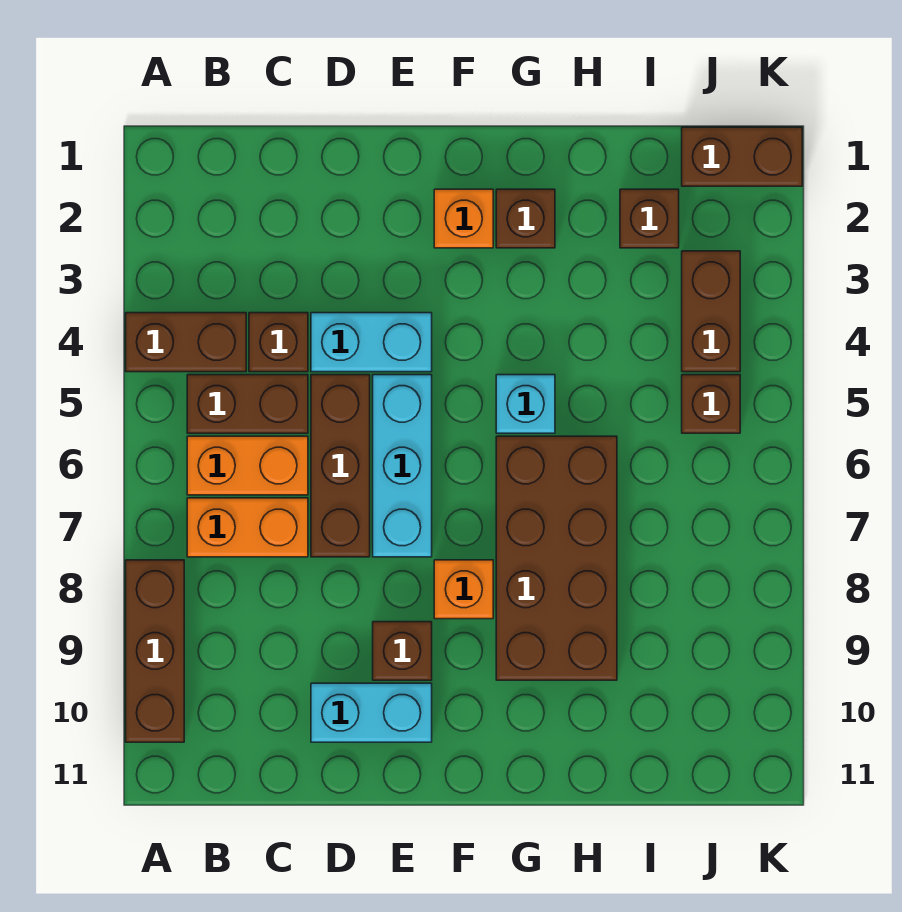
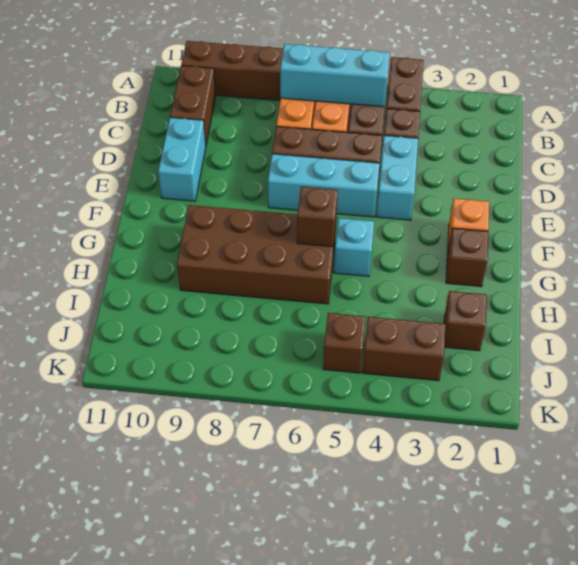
none -> cyan 1x3 brick [280,44,390,107]
brown 1x1 brick [373,622,432,680] -> brown 1x1 brick moved to [297,186,338,247]
orange 1x1 brick [434,560,493,619] -> none
brown 1x2 brick [682,127,802,186] -> brown 1x2 brick moved to [170,66,216,144]

